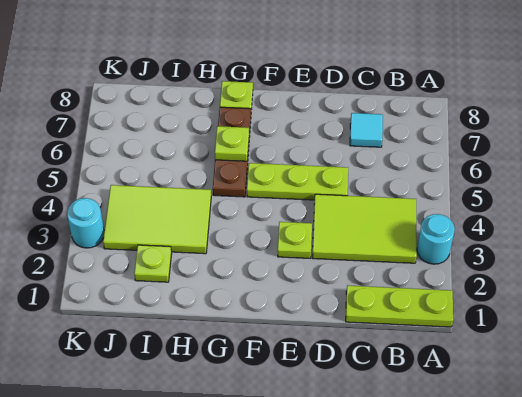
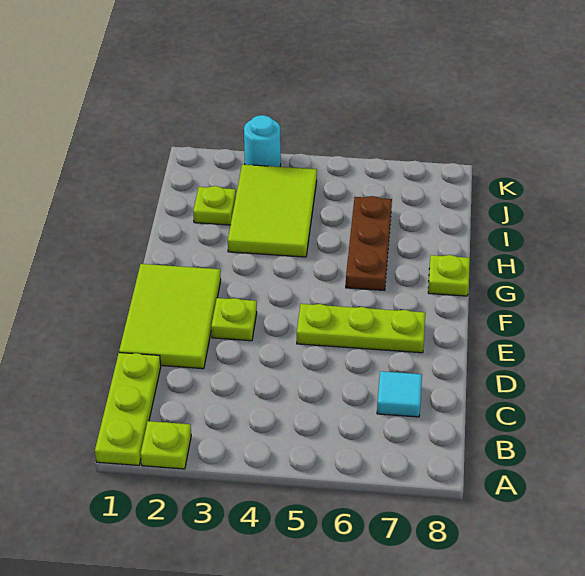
cyan 1x1 round brick [417,214,455,264] -> none
lime 2x3 tile [312,194,417,263] -> lime 2x3 tile moved to [119,264,221,369]
lime 1x3 plate [247,163,348,200] -> lime 1x3 plate turned to [297,304,425,353]
brown 1x3 plate [213,107,251,197] -> brown 1x3 plate turned to [346,196,392,290]
lime 1x1 plate [215,126,249,161] -> lime 1x1 plate moved to [140,421,191,469]

